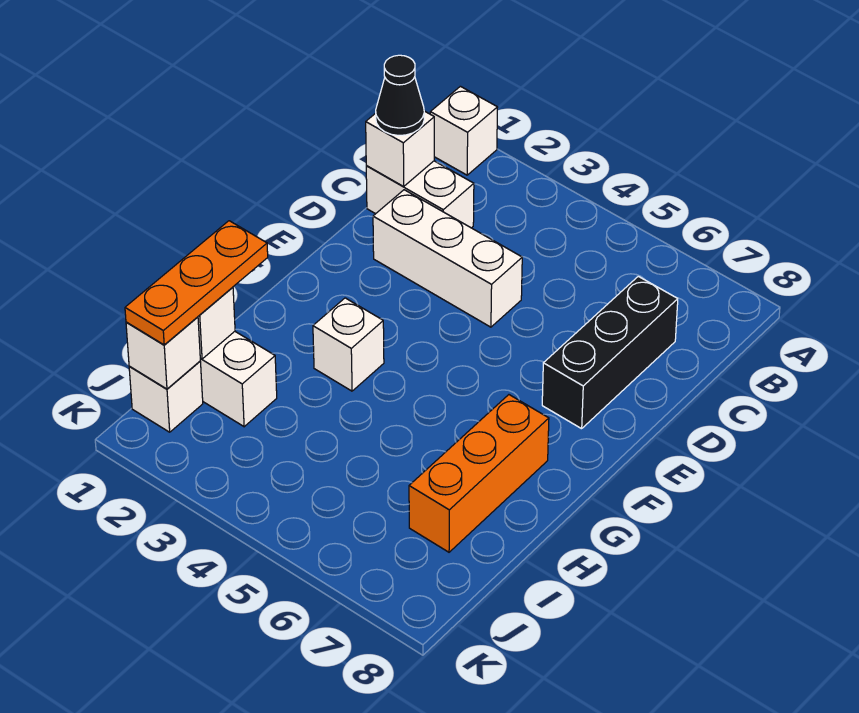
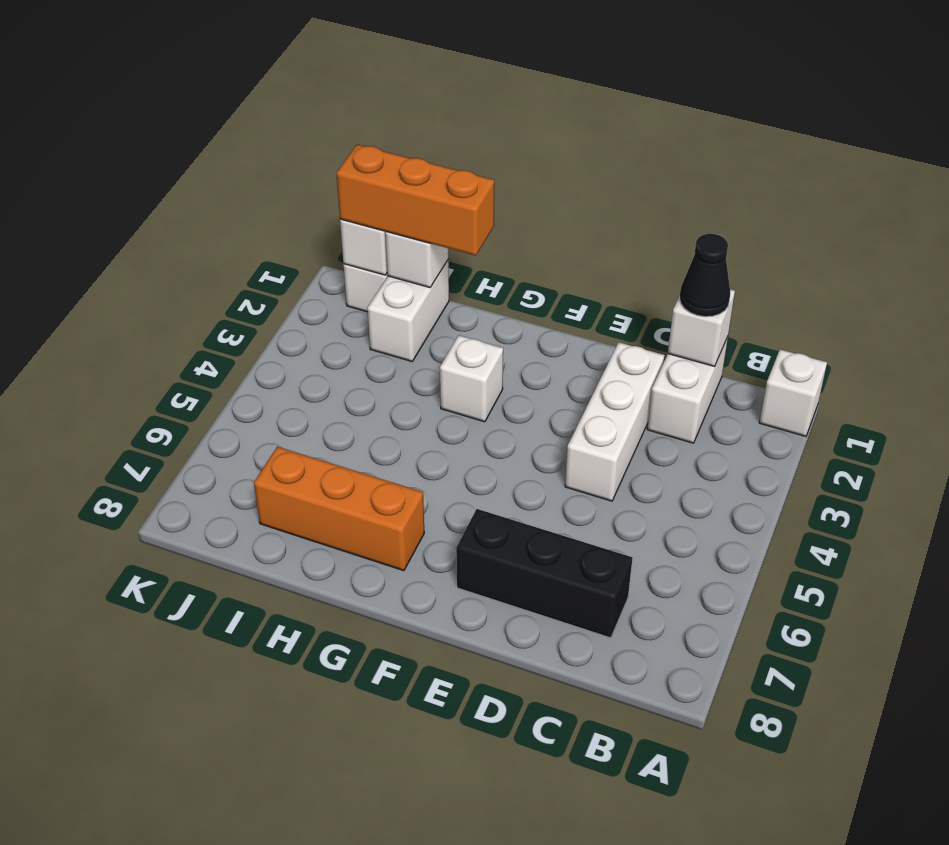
orange 1x3 plate [125,221,268,345] -> orange 1x3 brick [336,145,494,256]

